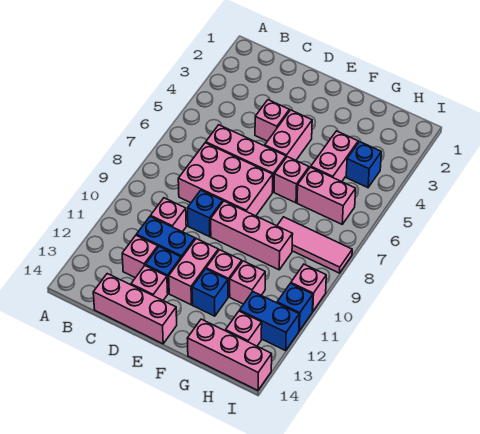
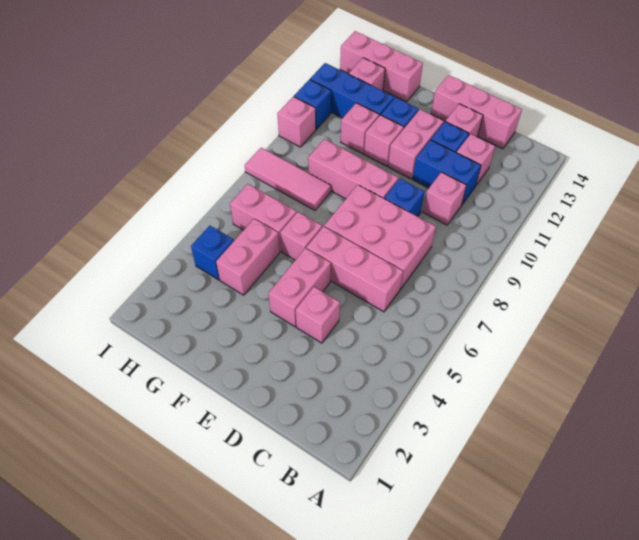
blue 1x2 brick [240,292,299,351] -> blue 1x3 brick [310,63,394,118]

